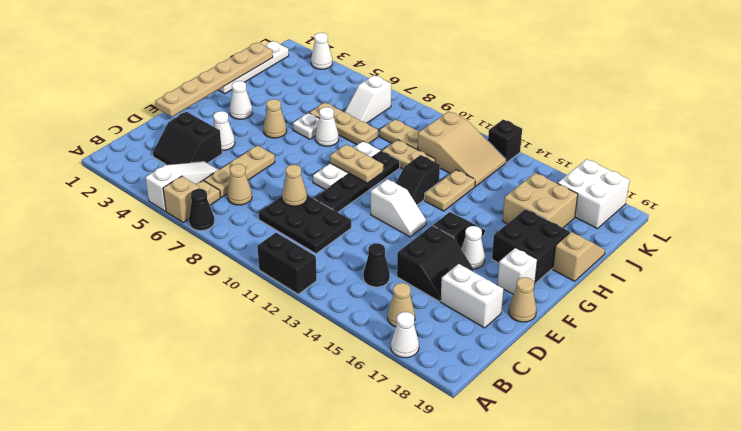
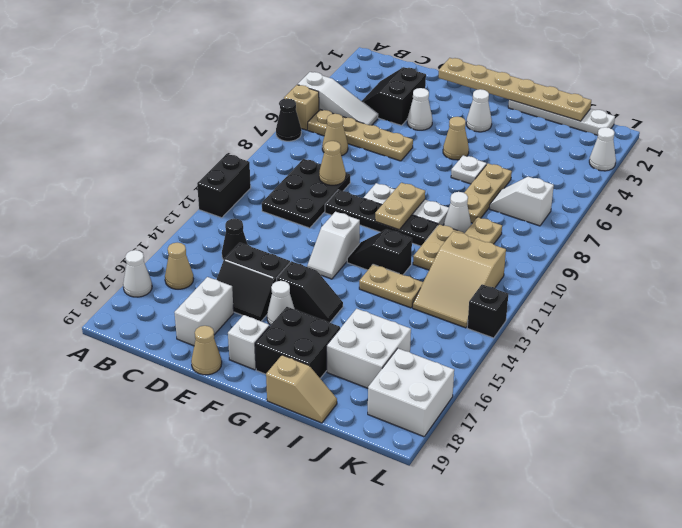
white 1x1 cone [316,107,339,146] -> white 1x1 cone moved to [444,192,471,234]
tan 2x2 brick [503,173,578,228] -> white 2x2 brick [327,309,411,388]

